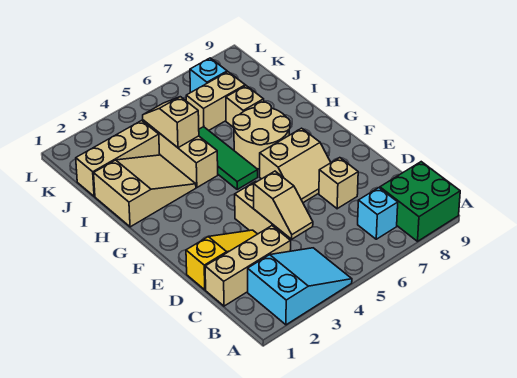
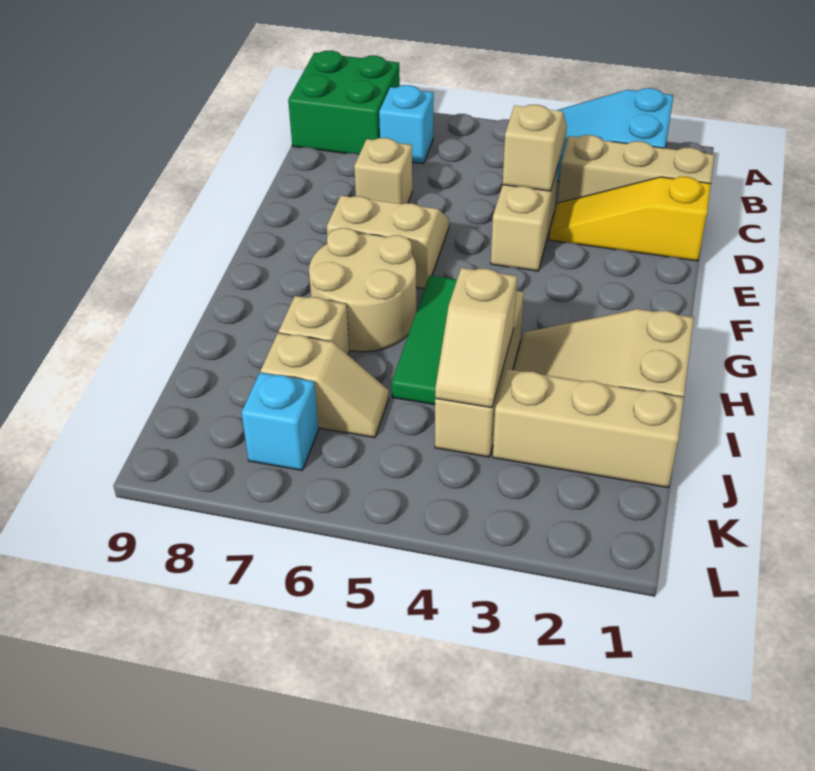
tan 1x2 brick [186,72,245,130] -> tan 1x2 slope [261,333,389,438]

